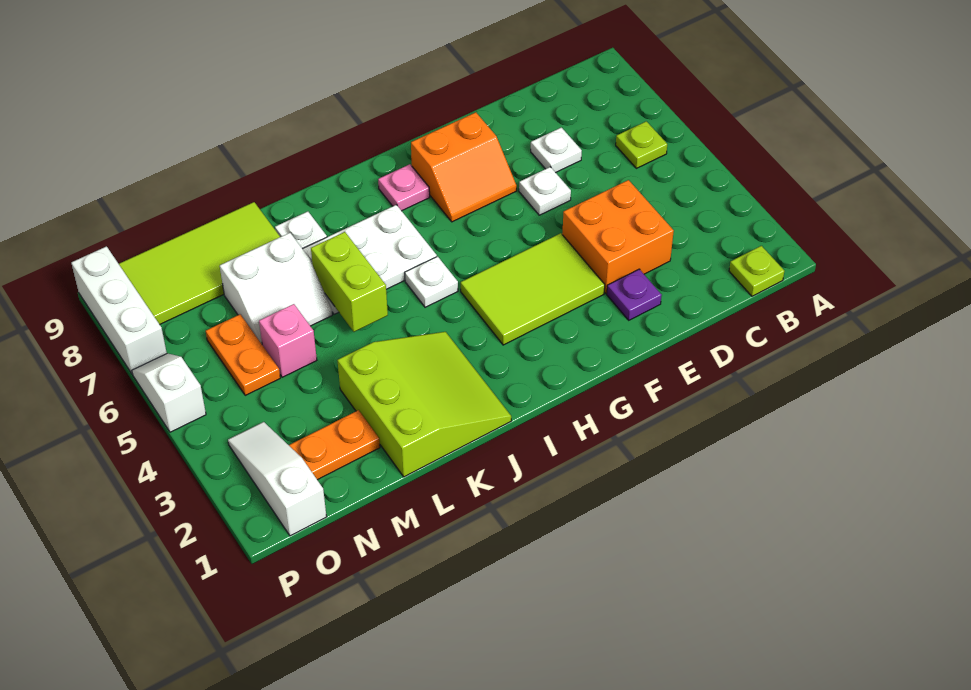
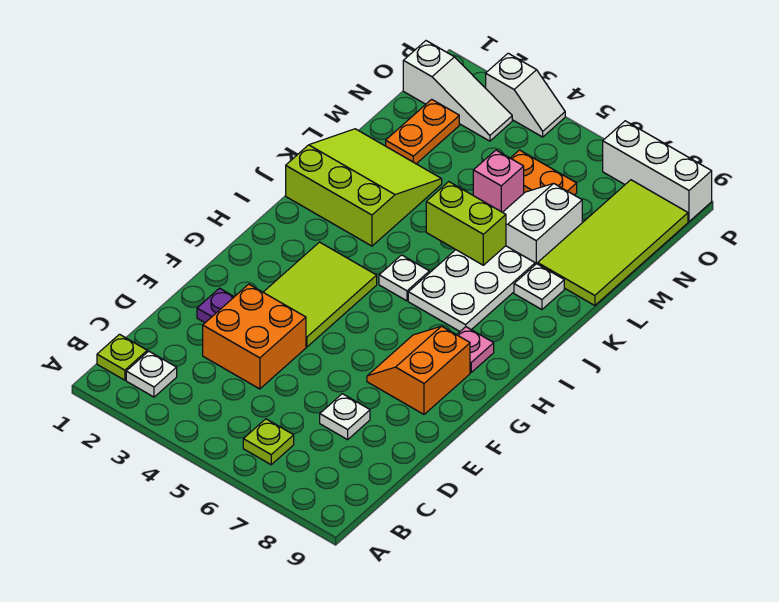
white 1x1 plate [519,167,571,215] -> white 1x1 plate moved to [126,351,177,397]
lime 3x3 slope [337,332,511,477] -> lime 3x3 slope turned to [286,129,442,246]
white 1x2 slope [132,353,206,432] -> white 1x2 slope moved to [486,53,565,137]

